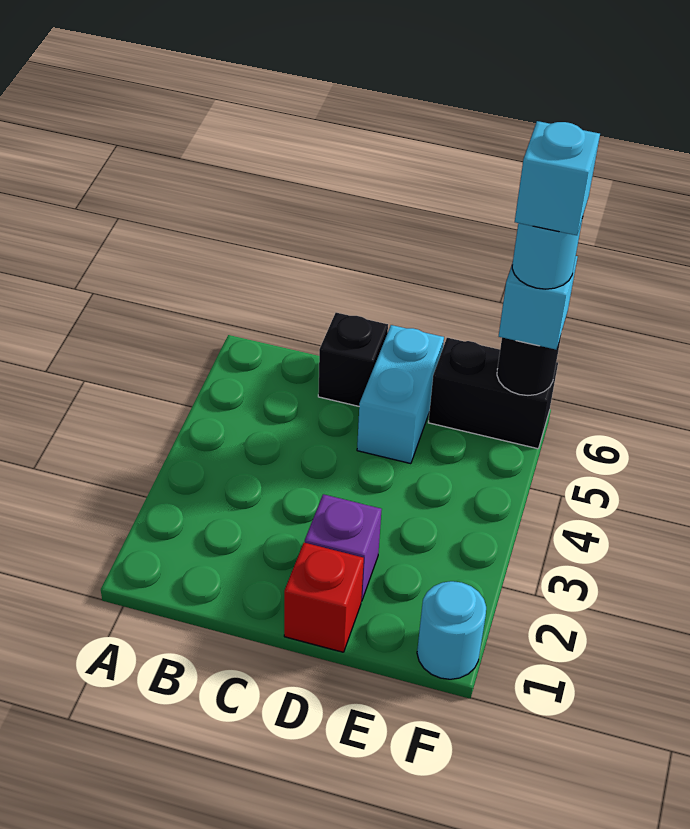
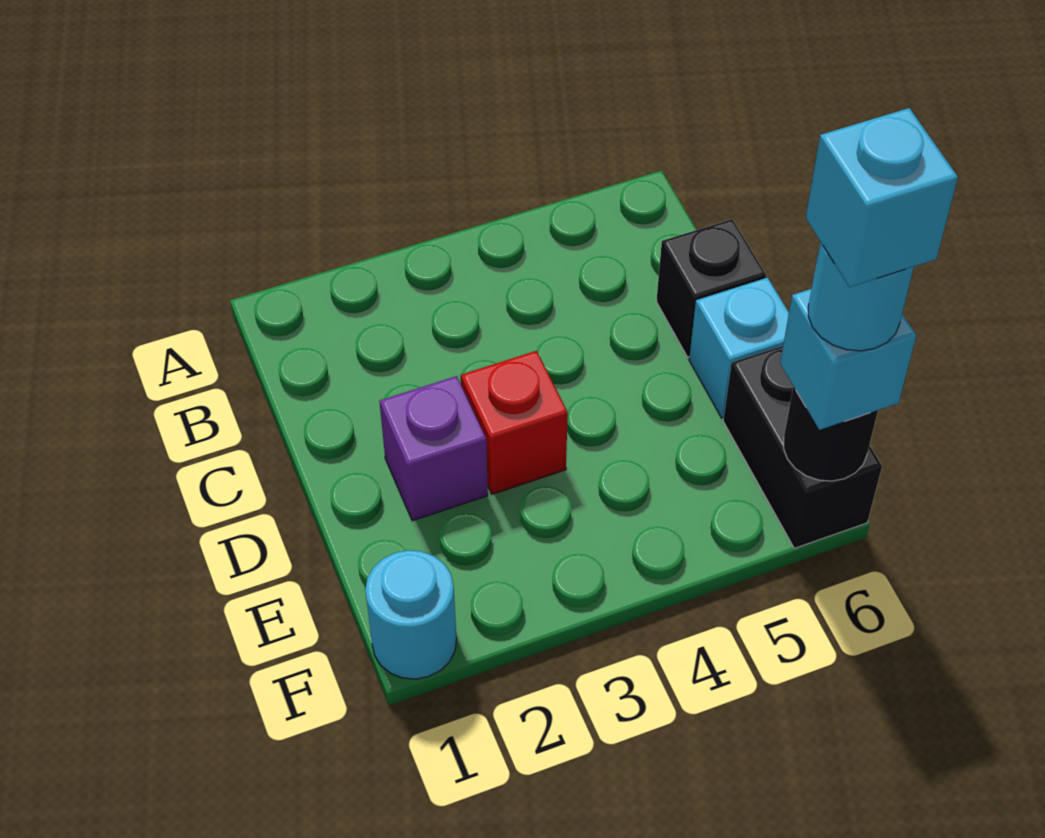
red 1x1 brick [284,543,364,652] -> red 1x1 brick moved to [461,351,568,494]
cyan 1x2 brick [357,325,444,464] -> cyan 1x1 brick [689,278,789,418]

